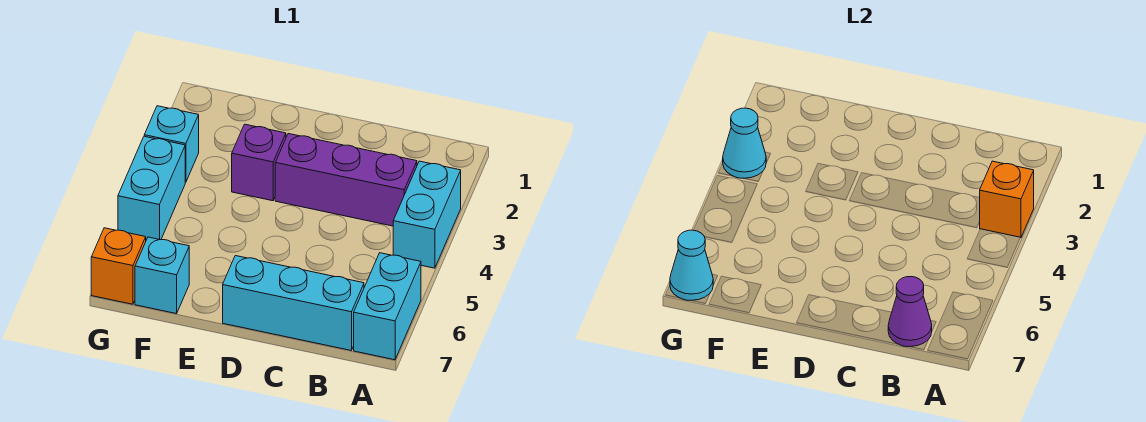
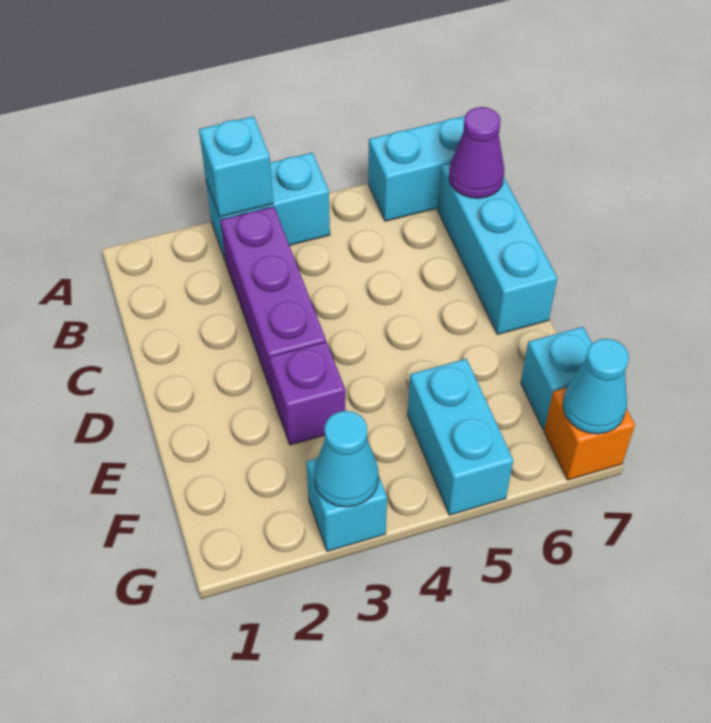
orange 1x1 brick [980,161,1034,238] -> cyan 1x1 brick [199,116,273,217]
cyan 1x2 brick [118,136,185,240] -> cyan 1x2 brick turned to [407,359,513,515]

